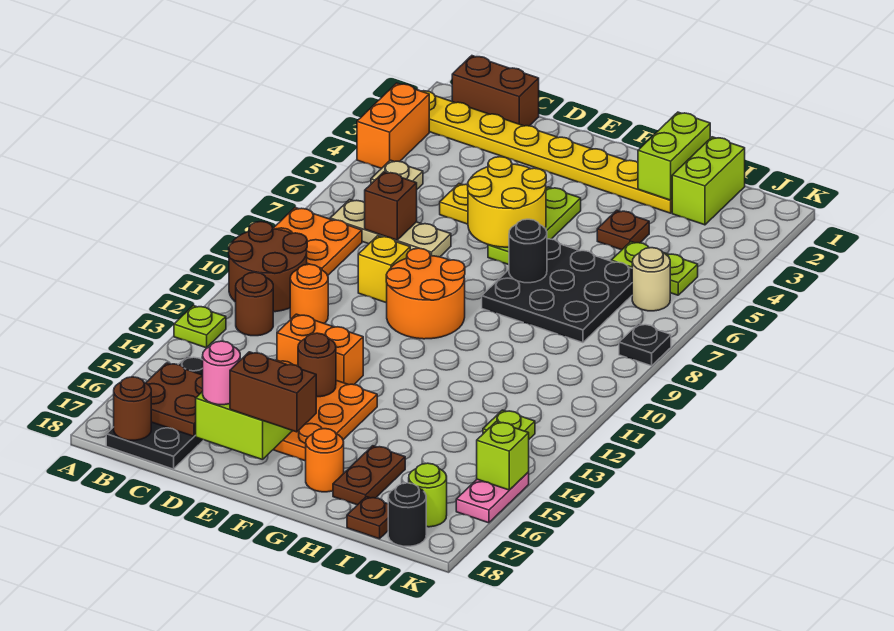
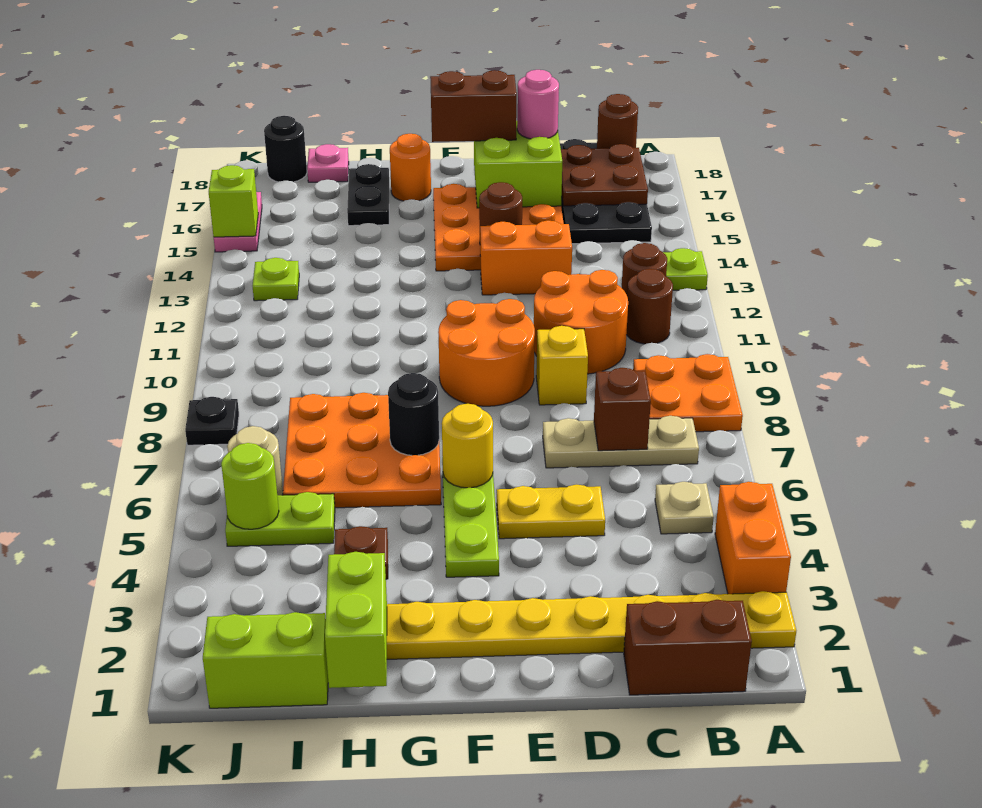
brown 2x2 round brick [229,222,307,312] -> brown 1x1 round brick [627,269,673,344]
orange 1x1 round brick [290,264,328,323] -> orange 2x2 round brick [534,270,628,374]
yellow 2x2 round brick [468,157,546,247] -> yellow 1x1 round brick [442,404,493,488]
black 3x3 plate [482,239,632,343] -> orange 3x3 plate [283,393,441,508]
brown 1x2 plate [333,446,405,505] -> black 1x2 plate [347,164,389,226]
lime 1x2 brick [672,137,745,225] -> lime 1x2 brick turned to [203,612,328,708]
brown 1x1 plate [347,497,388,539] -> pink 1x1 plate [307,144,349,182]
lime 1x1 round brick [409,463,447,527] -> lime 1x1 round brick moved to [221,443,279,529]

